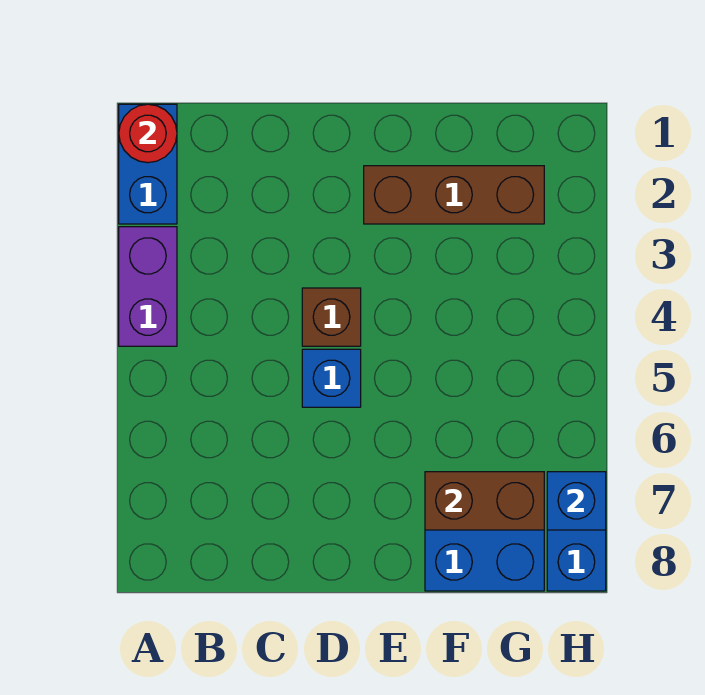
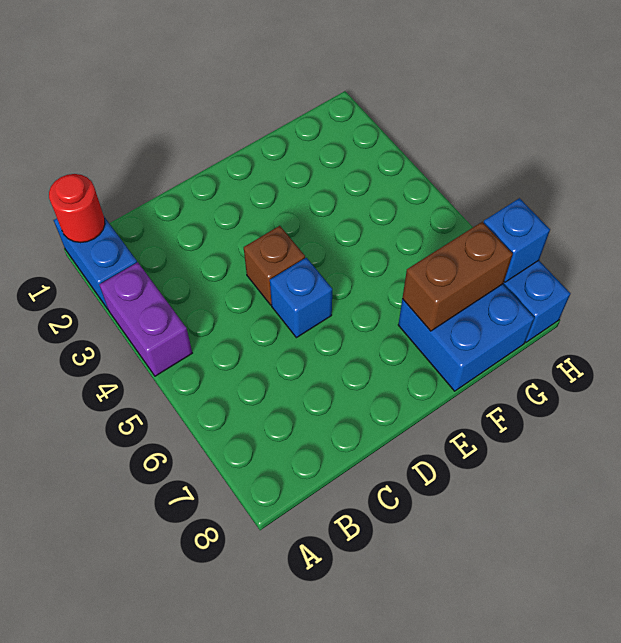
brown 1x3 brick [364,166,544,224] -> none

